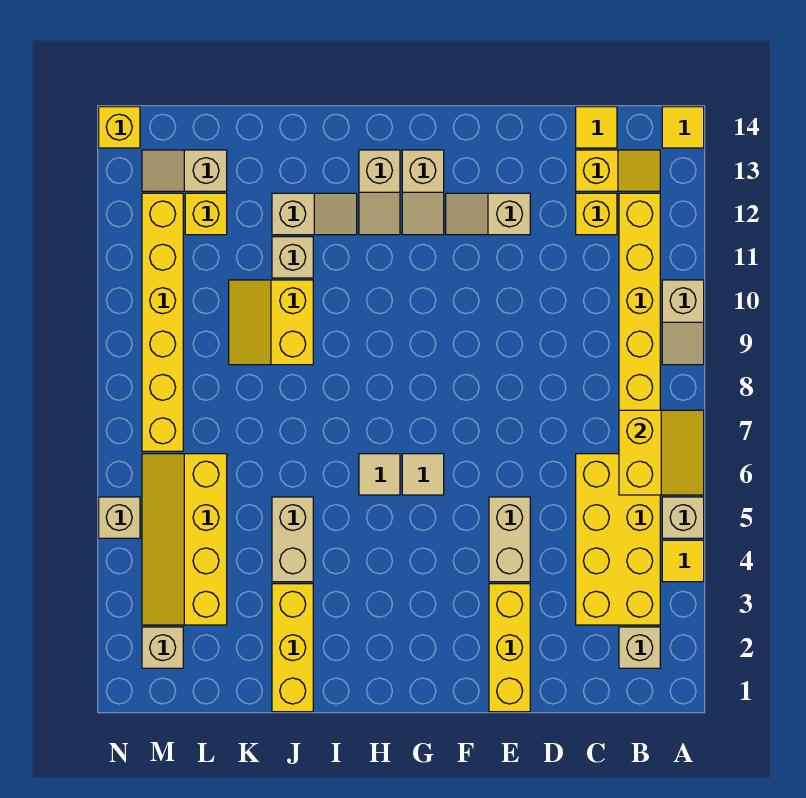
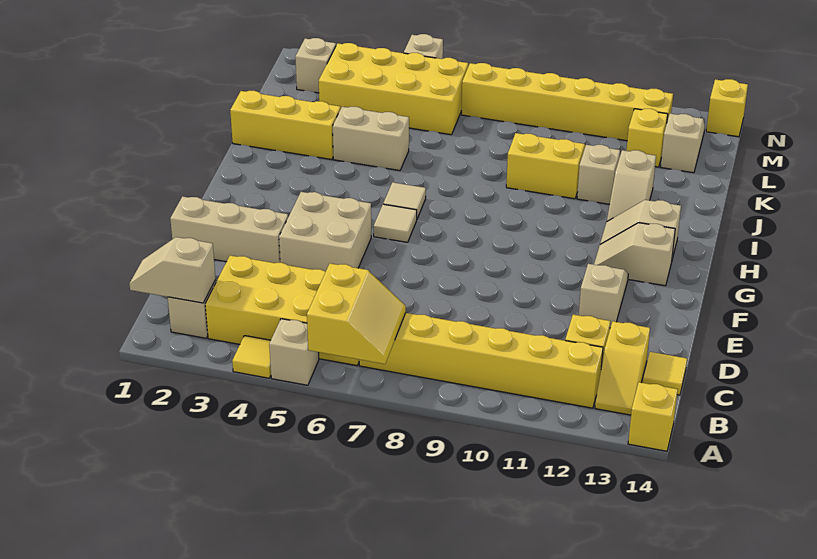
yellow 2x2 slope [619,410,704,495] -> yellow 2x2 slope turned to [307,263,406,364]
tan 1x2 slope [662,280,704,365] -> tan 1x2 slope moved to [129,237,216,303]
yellow 1x1 tile [662,107,704,148] -> yellow 1x1 brick [628,382,678,451]
yellow 1x3 brick [489,584,530,712] -> tan 1x3 brick [170,196,288,263]
tan 1x2 brick [489,497,530,582] -> tan 2x2 brick [279,192,371,272]
yellow 2x4 slope [142,454,227,625] -> yellow 2x4 brick [319,43,468,135]

